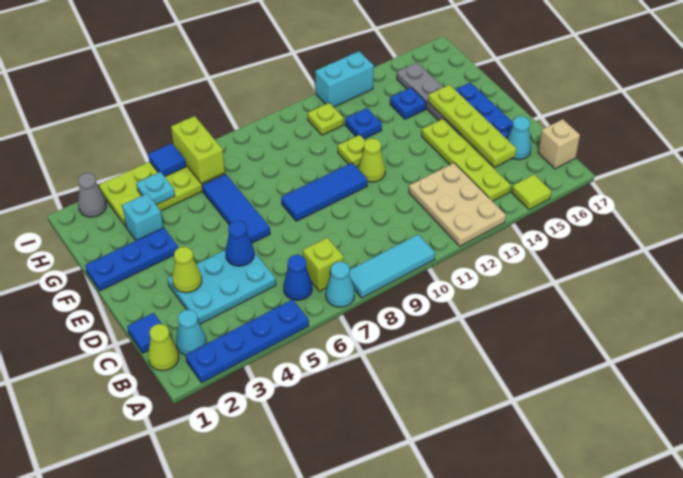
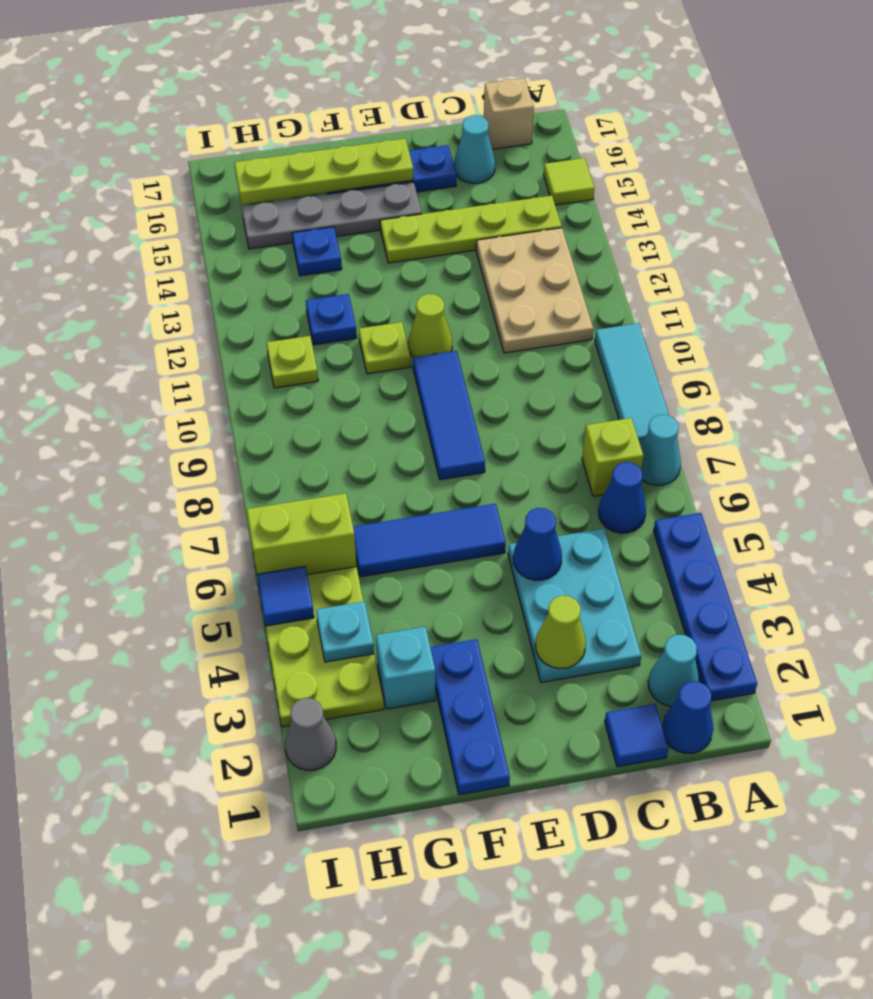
tan 2x3 plate [409,163,506,246] -> tan 2x3 plate turned to [476,228,593,353]
lime 1x1 cone [148,324,179,371] -> blue 1x1 cone [662,681,714,753]
lime 1x4 plate [428,85,516,167] -> lime 1x4 plate moved to [234,139,413,204]
cyan 1x2 brick [315,51,374,107] -> none

